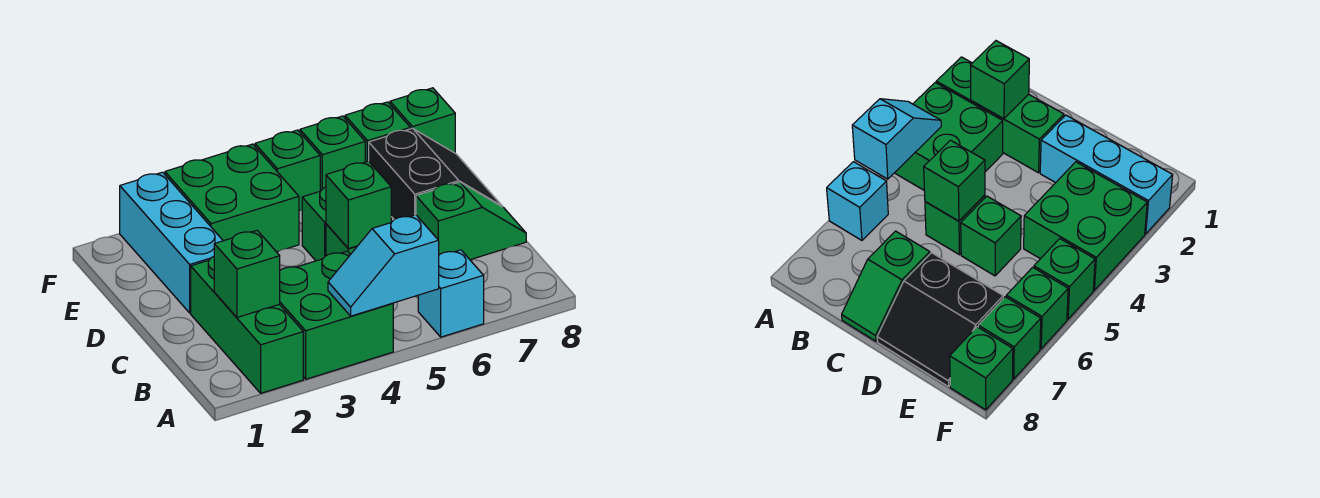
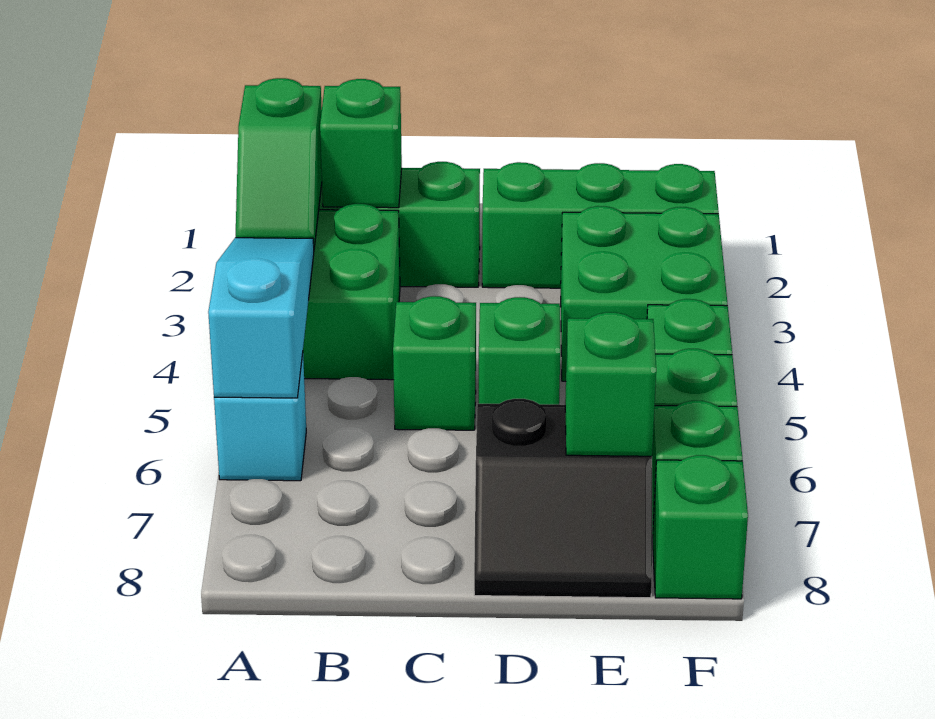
cyan 1x2 slope [328,215,439,316] -> cyan 1x3 slope [208,238,314,398]
green 1x1 brick [326,161,391,249] -> green 1x1 brick moved to [565,312,656,456]
green 1x2 slope [416,182,526,260] -> green 1x2 slope moved to [236,78,322,247]
cyan 1x3 brick [120,172,223,313] -> green 1x3 brick [482,162,719,288]

